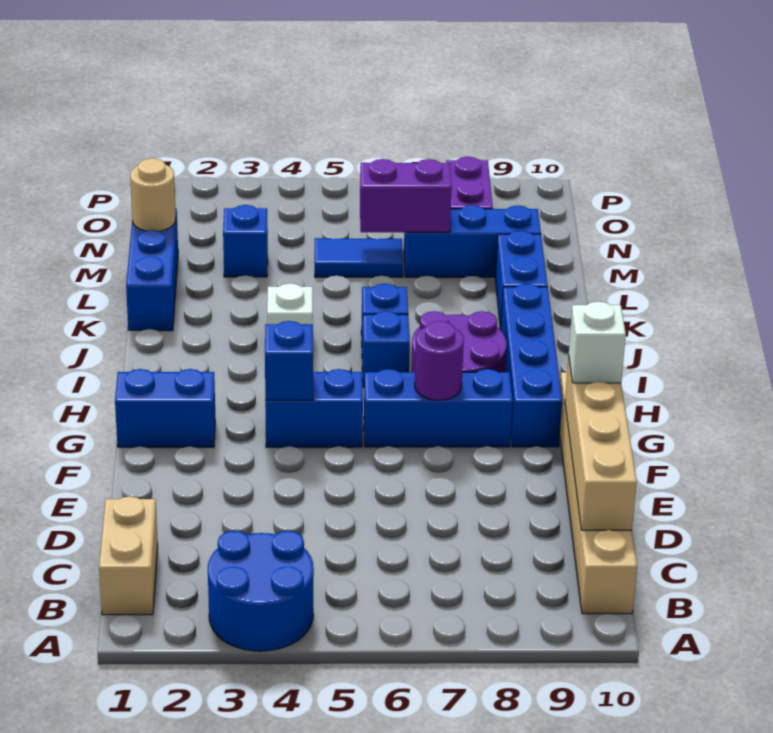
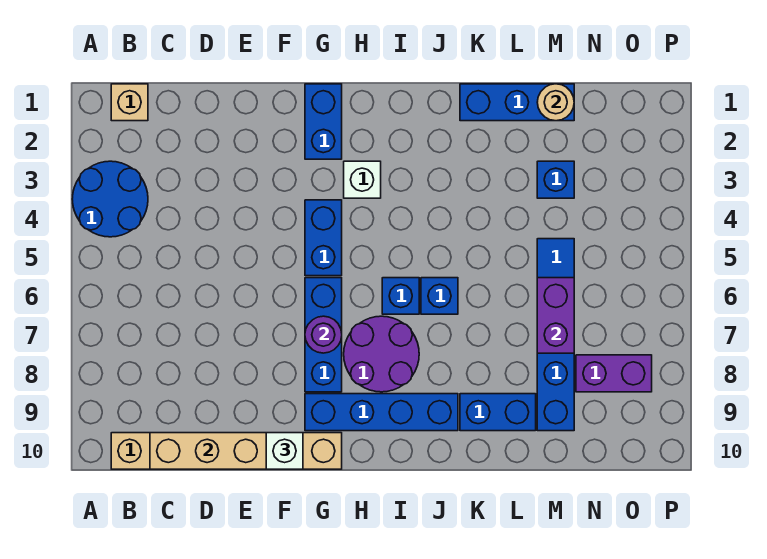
tan 1x2 brick [99,496,158,615] -> tan 1x1 brick [111,84,148,121]
blue 1x1 brick [265,321,313,400] -> none
white 1x1 brick [267,283,313,324] -> white 1x1 brick moved to [344,161,381,198]

